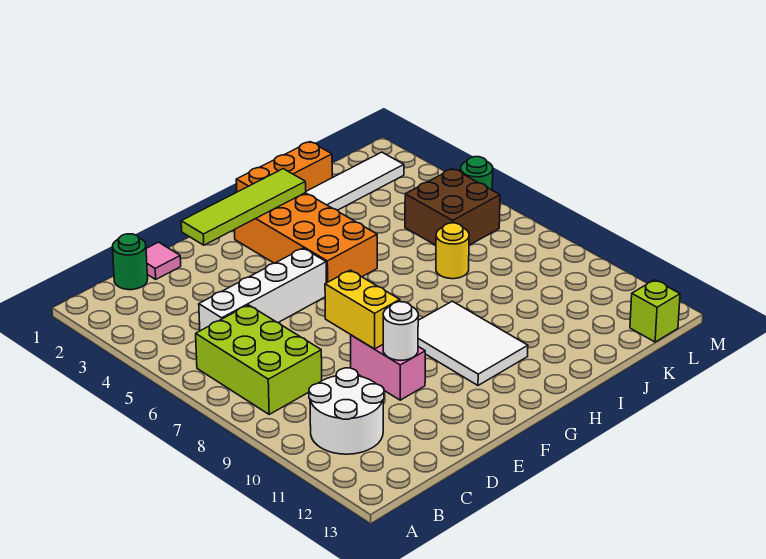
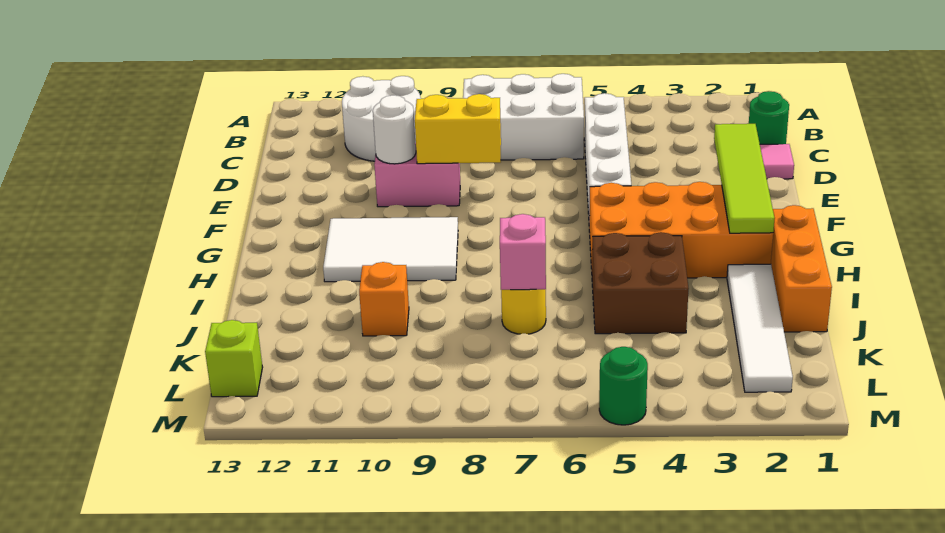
lime 2x3 brick [196,305,322,414] -> white 2x3 brick [463,74,584,160]
none -> pink 1x1 brick [500,214,546,290]
none -> orange 1x1 brick [359,262,409,336]
brown 2x2 brick [405,169,500,245] -> brown 2x2 brick moved to [592,232,689,334]

